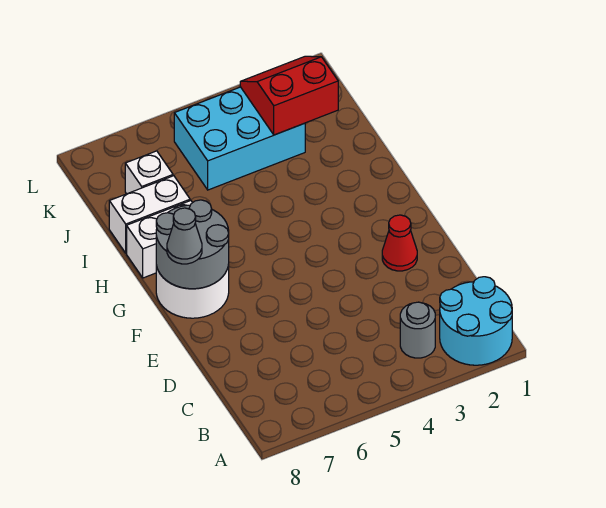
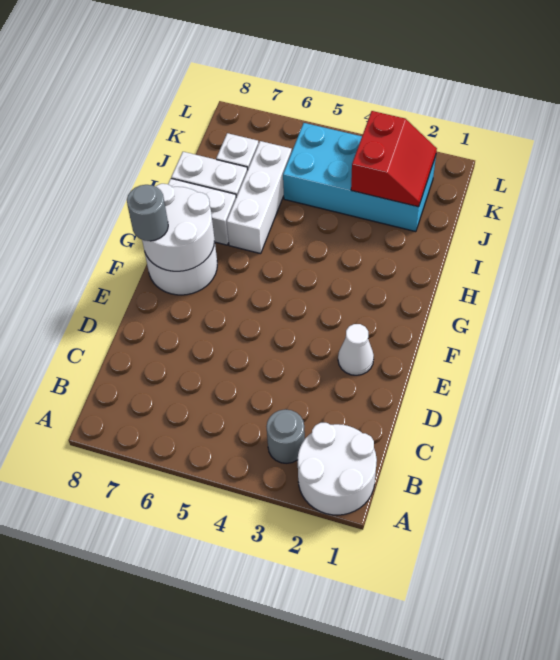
cyan 2x2 round brick [440,277,512,365] -> white 2x2 round brick [298,423,377,515]
red 1x1 cone [382,215,417,271] -> white 1x1 cone [338,324,374,375]
grey 2x2 round brick [156,200,229,289] -> white 2x2 round brick [142,184,214,271]
grey 1x1 cone [167,208,202,264] -> grey 1x1 round brick [127,185,168,241]
none -> white 1x3 brick [226,141,292,254]
red 2x2 slope [240,56,338,135] -> red 2x2 slope turned to [351,111,437,207]
cyan 2x3 brick [174,87,305,190] -> cyan 2x4 brick [283,123,436,232]

